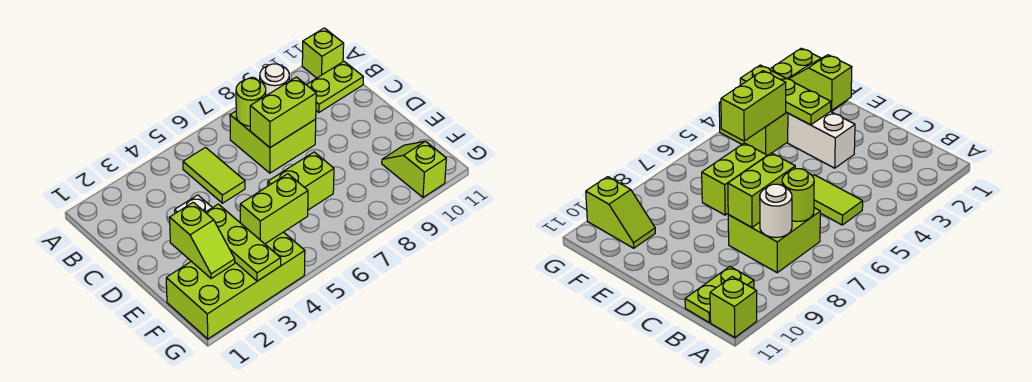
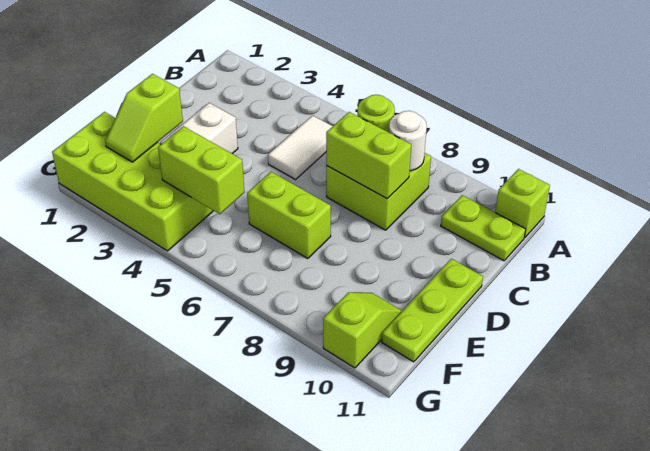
lime 1x2 tile [183,147,245,203] -> white 1x2 tile [268,116,333,180]
lime 1x3 plate [205,204,281,281] -> lime 1x3 plate moved to [382,259,483,362]

